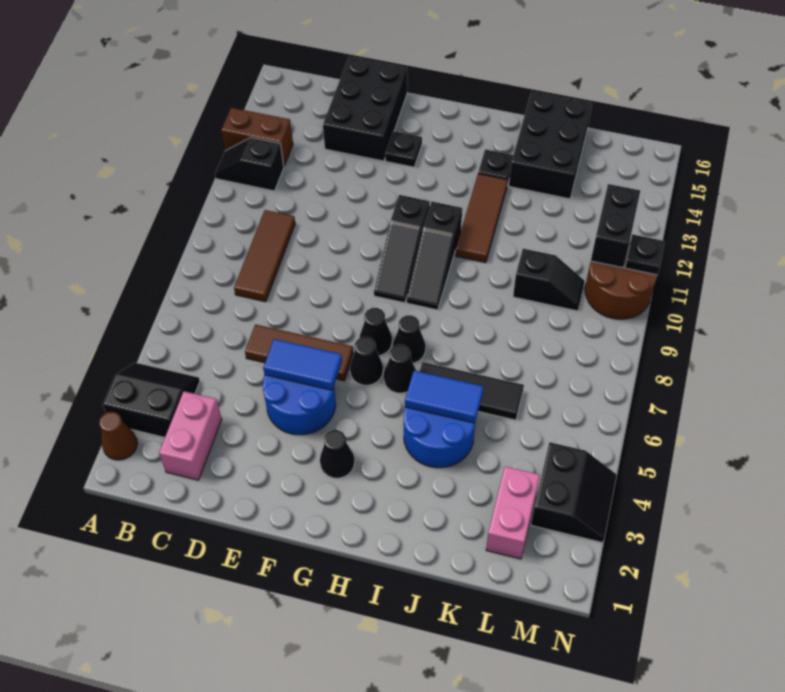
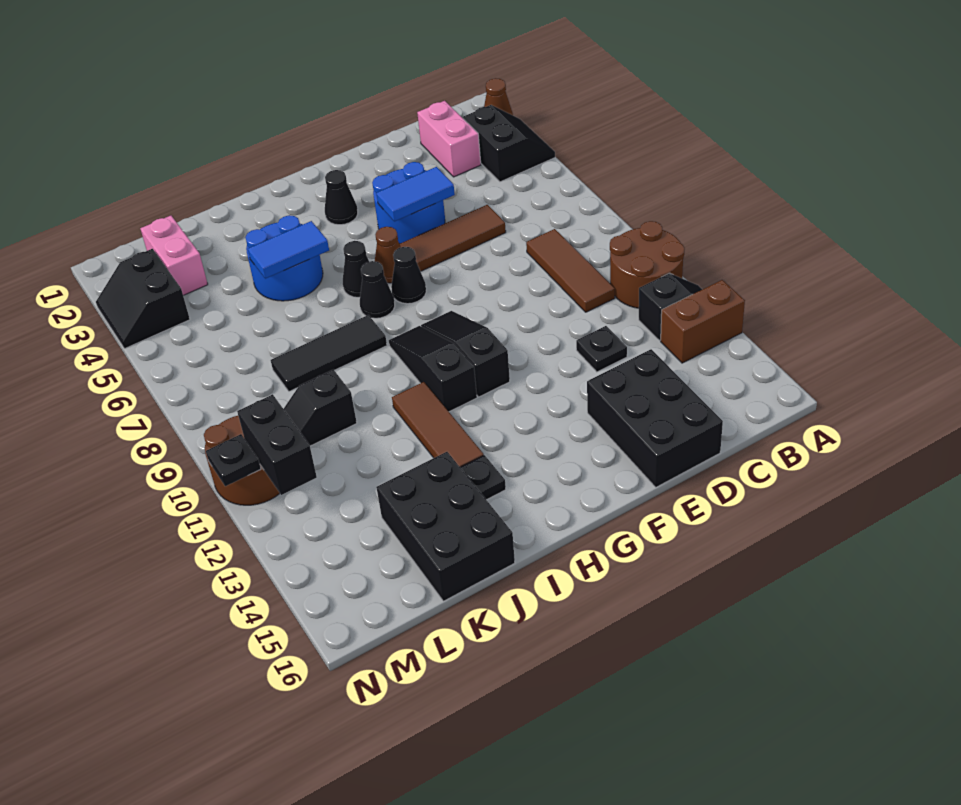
black 2x2 slope [103,363,200,437] -> black 2x2 slope turned to [463,105,555,182]
none -> brown 2x2 round brick [610,221,685,308]
black 1x1 plate [385,131,422,167] -> black 1x1 plate moved to [576,326,627,372]
black 1x1 cone [350,337,383,385] -> brown 1x1 cone [375,227,401,283]
black 1x3 tile [420,362,524,420] -> black 1x3 tile moved to [271,315,387,391]

